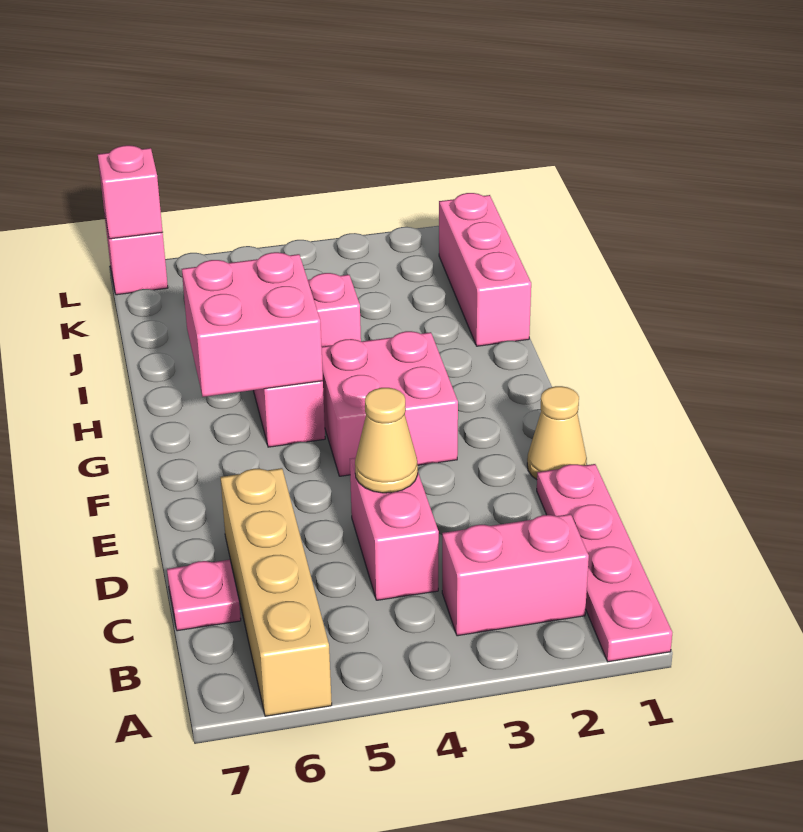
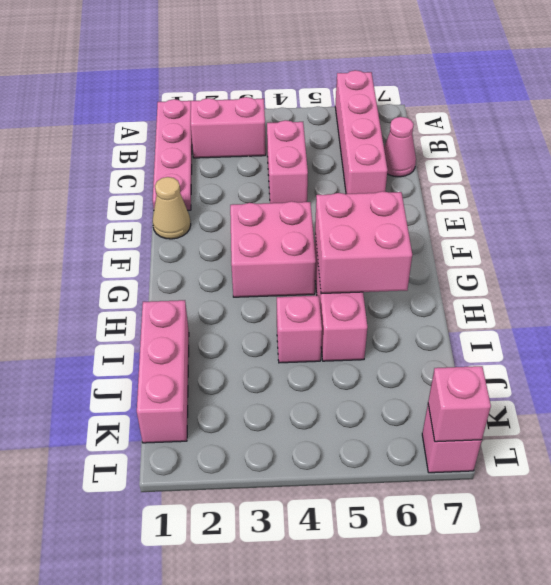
tan 1x4 brick [221,468,332,716] -> pink 1x4 brick [335,70,388,194]
pink 1x1 plate [167,560,241,631] -> pink 1x1 cone [384,117,416,177]
tan 1x1 cone [355,388,418,493] -> none

